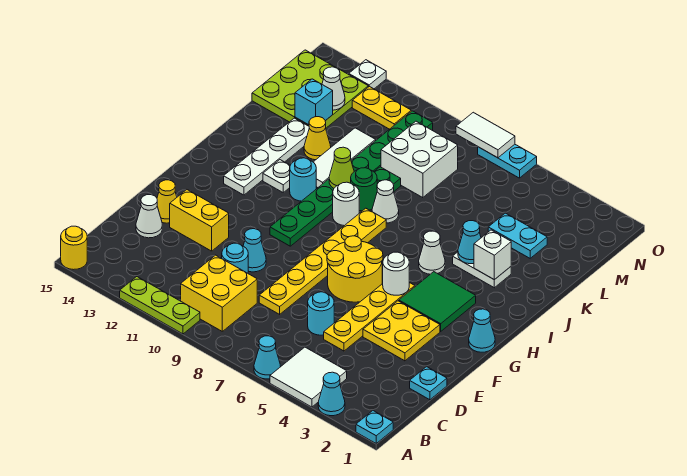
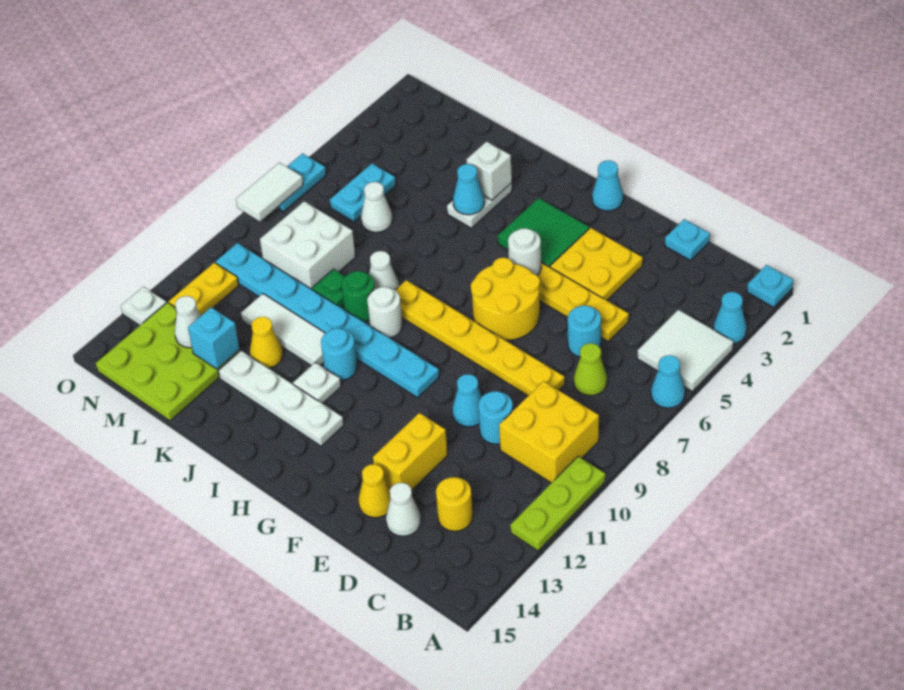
yellow 1x1 round brick [61,226,87,270] -> yellow 1x1 round brick moved to [436,477,473,531]
green 1x8 plate [270,111,433,246] -> cyan 1x8 plate [216,243,439,398]
white 1x1 cone [419,231,445,274] -> white 1x1 cone moved to [361,182,393,232]
lime 1x1 cone [329,147,354,188] -> lime 1x1 cone moved to [574,343,607,396]
cyan 1x2 plate [488,213,547,258] -> cyan 1x2 plate moved to [330,164,396,222]

